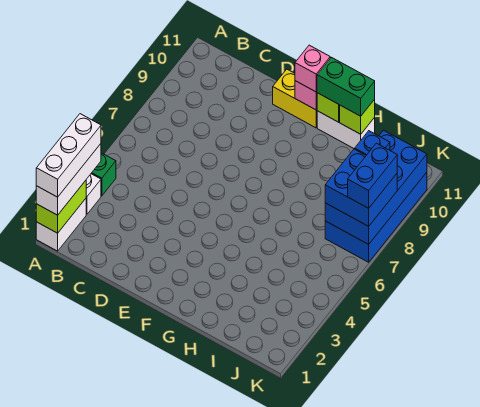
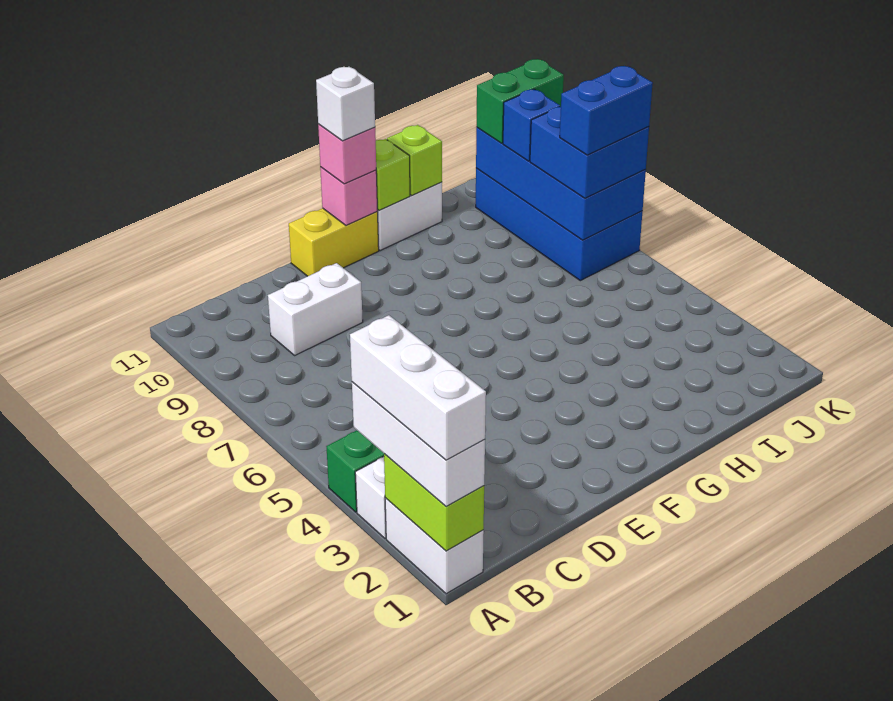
none -> white 1x2 brick [268,263,363,355]
none -> white 1x1 brick [316,67,375,141]
green 1x2 brick [317,57,375,116] -> green 1x2 brick moved to [476,59,564,143]
blue 1x2 brick [348,143,397,208] -> blue 1x2 brick turned to [560,66,653,155]

